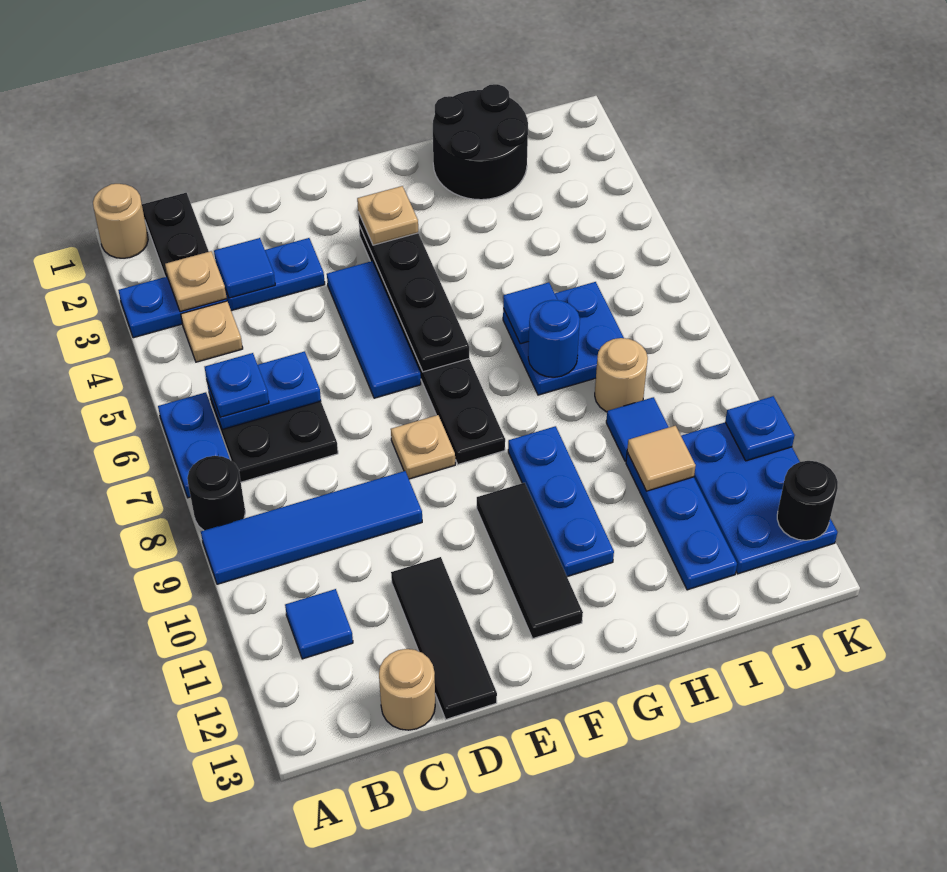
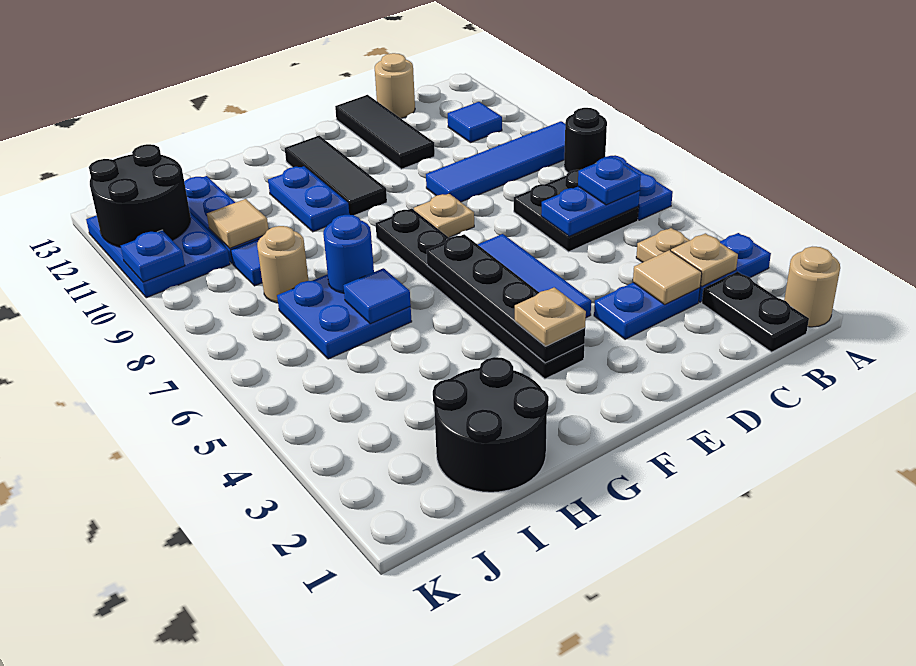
blue 1x1 tile [214,238,275,298] -> tan 1x1 tile [633,250,702,305]
blue 1x3 plate [508,426,614,577] -> blue 1x2 plate [268,166,349,232]
black 1x1 round brick [777,461,838,540] -> black 2x2 round brick [89,144,191,247]

